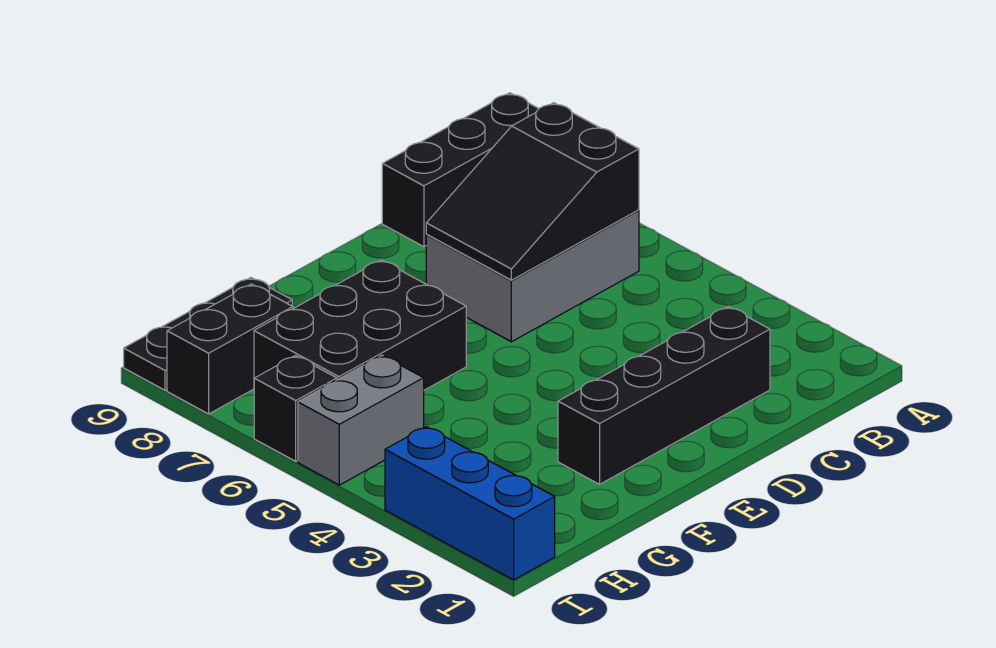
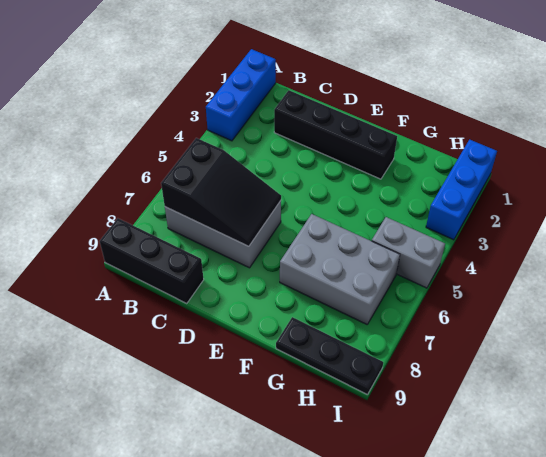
none -> blue 1x3 brick [206,49,276,141]
black 2x3 brick [254,260,466,390] -> grey 2x3 brick [280,214,400,324]
black 1x2 brick [167,284,293,414] -> none
black 1x1 brick [254,355,337,461] -> none

